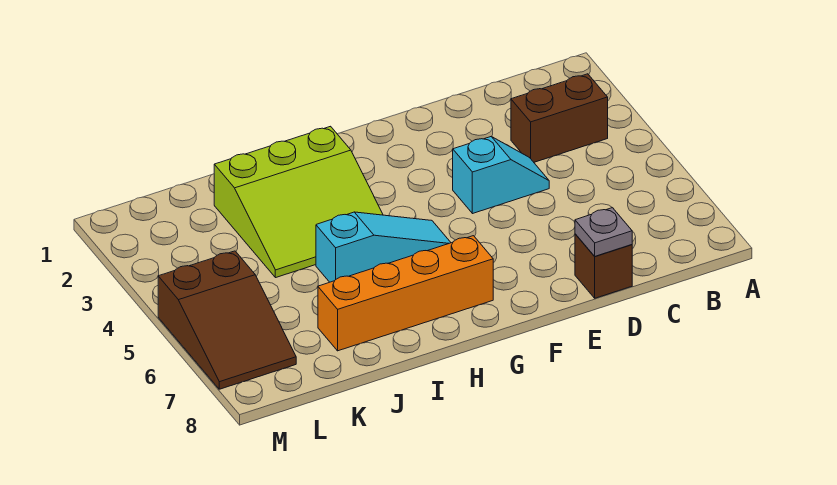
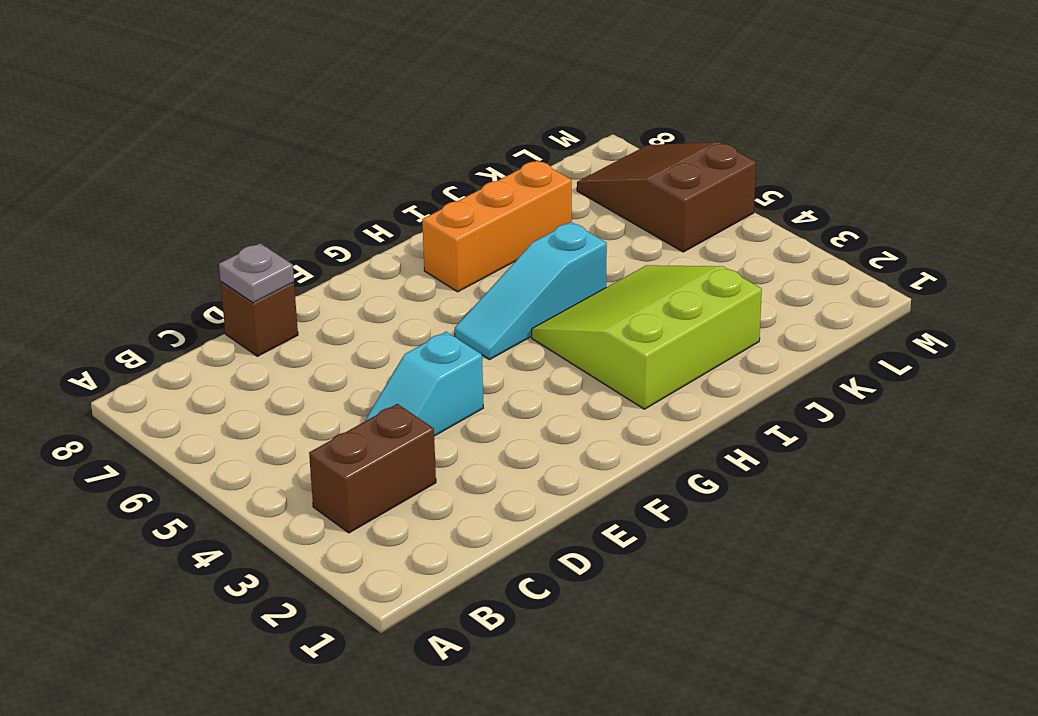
orange 1x4 brick [318,236,493,351] -> orange 1x3 brick [422,160,572,292]

